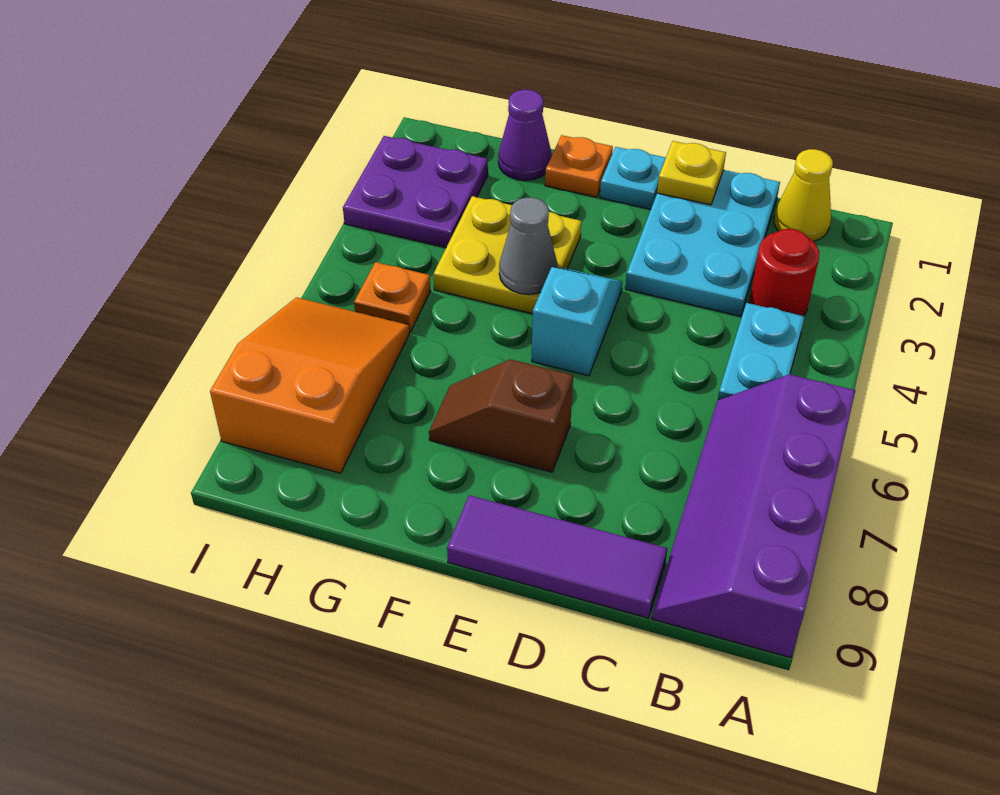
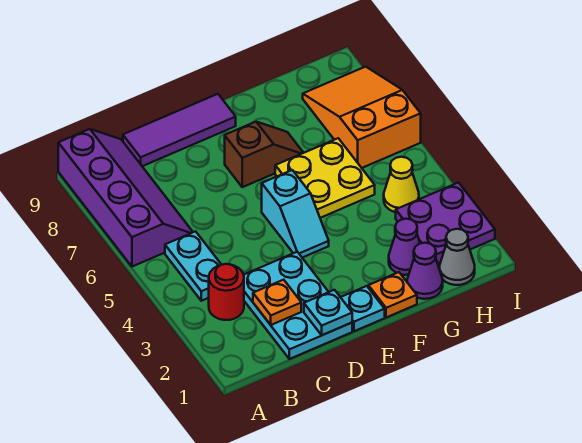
yellow 1x1 cone [774,149,833,241] -> yellow 1x1 cone moved to [384,157,419,212]
yellow 1x1 plate [657,141,726,205] -> cyan 1x1 plate [304,290,352,335]
yellow 2x2 plate [434,196,581,314] -> yellow 2x2 plate moved to [275,138,375,218]
grey 1x1 cone [499,197,558,294] -> grey 1x1 cone moved to [440,229,475,285]
none -> purple 1x1 cone [389,219,420,275]
orange 1x1 plate [354,262,431,332] -> orange 1x1 plate moved to [253,280,301,325]
orange 2x3 slope [210,297,409,473] -> orange 2x3 slope turned to [303,67,421,168]

